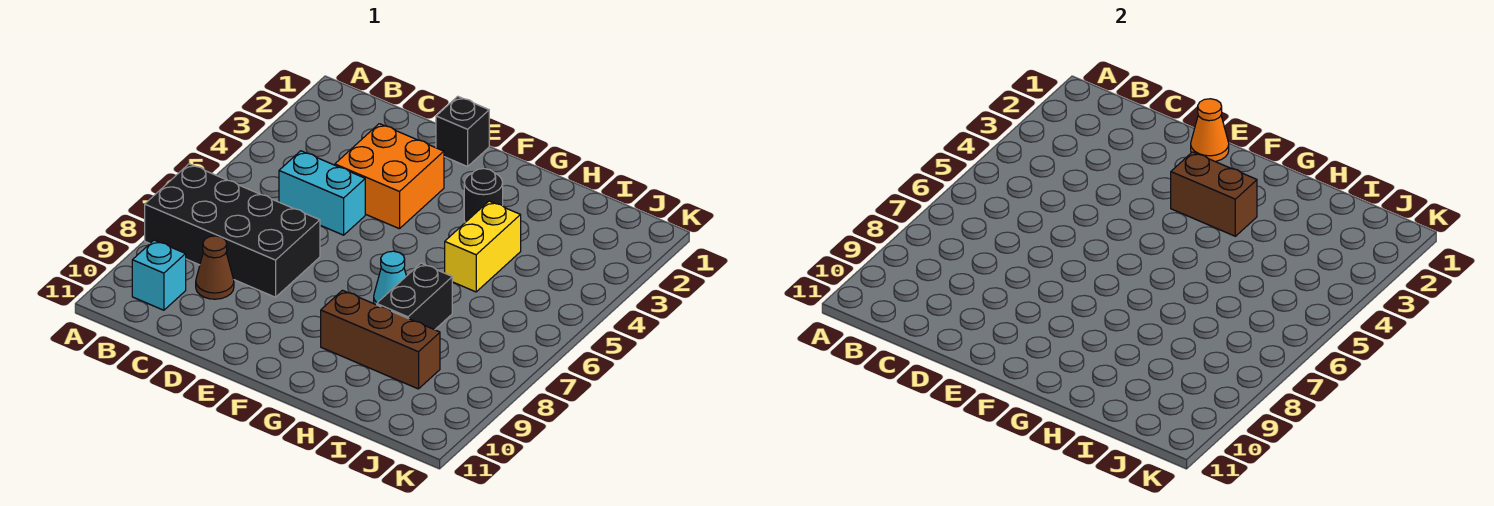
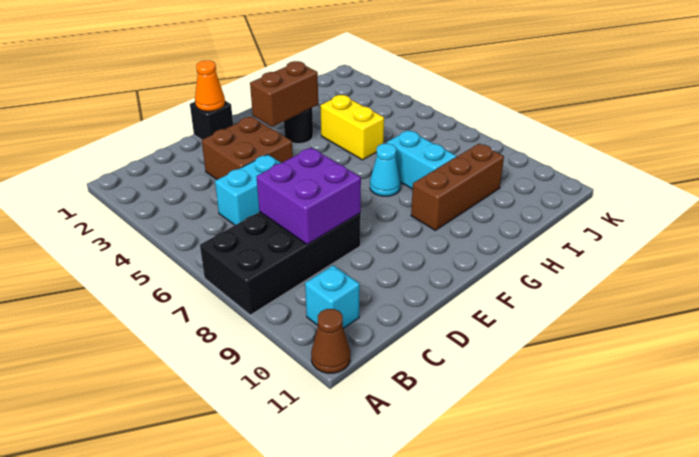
none -> purple 2x2 brick [256,148,361,245]
brown 1x1 cone [196,236,234,299] -> brown 1x1 cone moved to [311,309,350,373]
orange 2x2 brick [335,124,444,229] -> brown 2x2 brick [202,117,293,180]
black 1x2 brick [377,263,452,330] -> cyan 1x2 brick [387,130,456,189]

